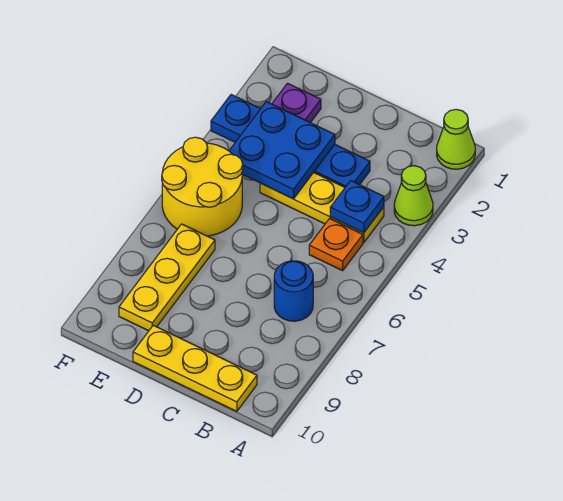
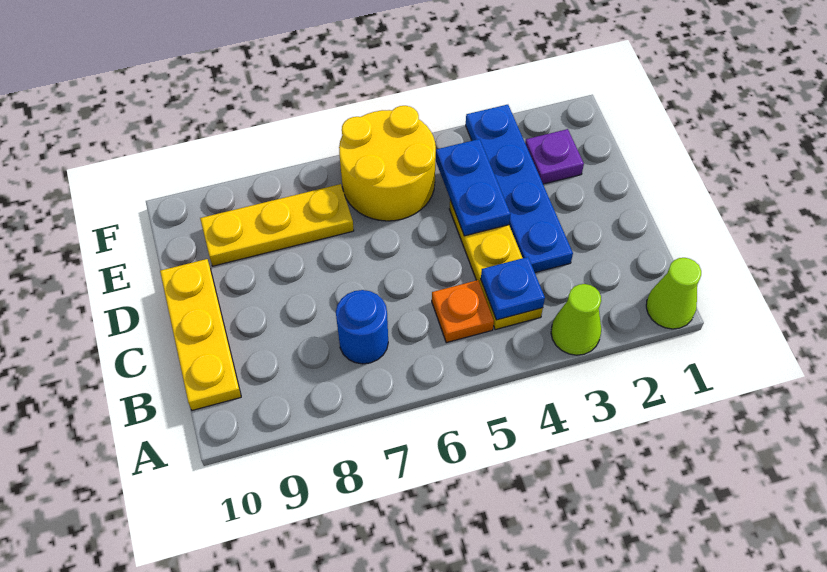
blue 2x2 plate [229,102,335,199] -> blue 1x2 plate [436,139,511,236]

